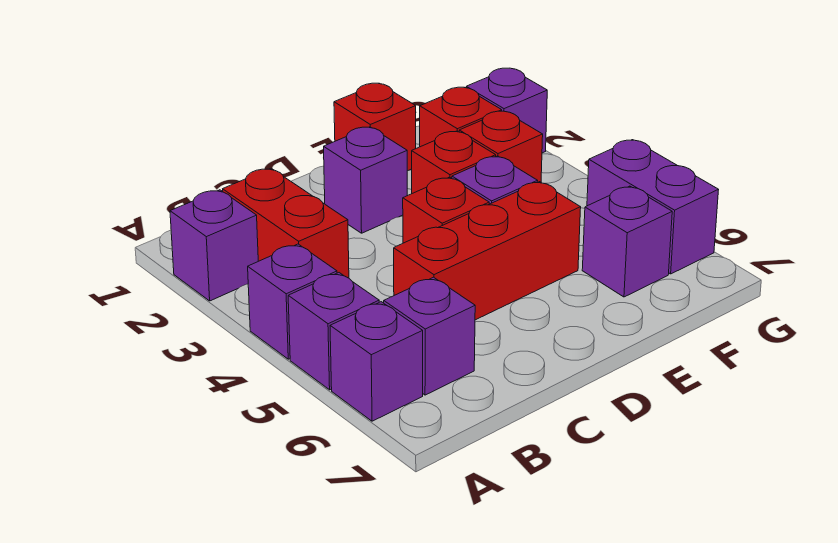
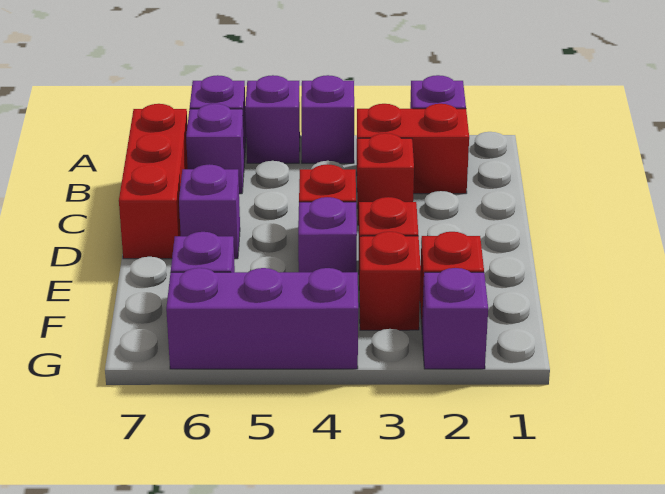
red 1x3 brick [394,182,581,320] -> red 1x3 brick moved to [119,104,188,259]
purple 1x1 brick [324,127,407,233] -> purple 1x1 brick moved to [179,164,240,259]
red 1x1 brick [334,83,416,171] -> red 1x1 brick moved to [357,133,414,225]
purple 1x2 brick [587,140,718,274] -> purple 1x3 brick [166,268,358,369]

